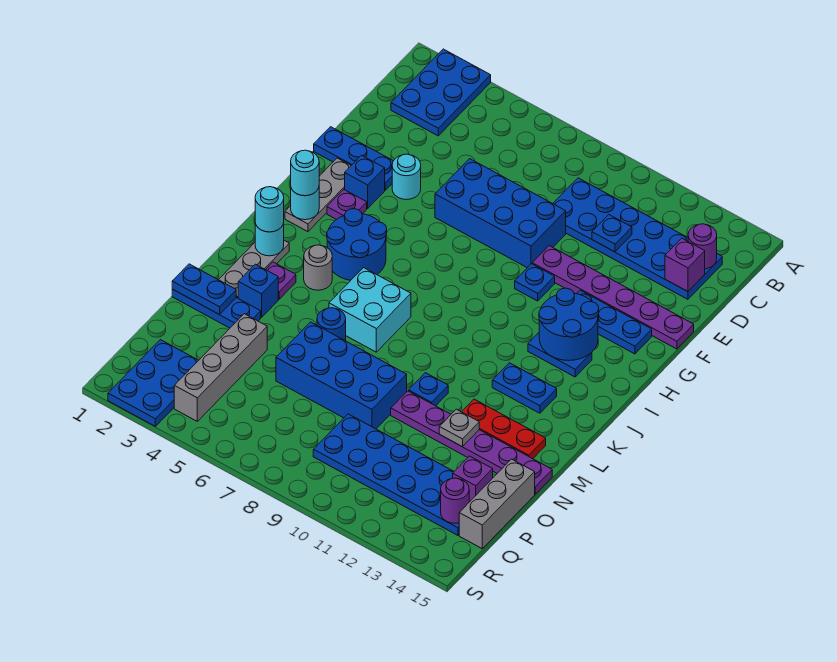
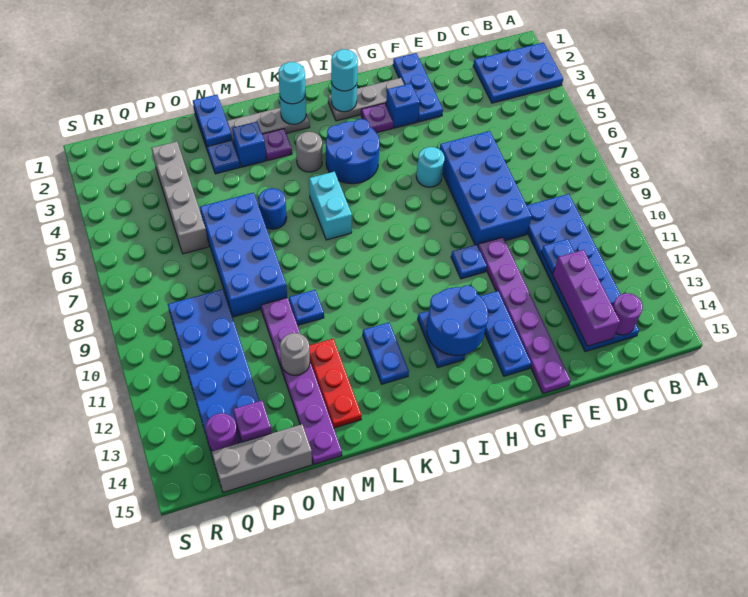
purple 1x1 brick [665,238,705,292] -> purple 1x3 brick [553,250,620,346]
cyan 1x1 round brick [392,154,421,200] -> cyan 1x1 round brick moved to [416,147,445,187]
cyan 2x2 brick [329,268,411,352] -> cyan 1x2 brick [309,172,352,240]
grey 1x1 plate [439,409,479,447] -> grey 1x1 round brick [280,333,310,375]
grey 1x4 brick [174,314,267,421] -> grey 1x4 brick turned to [152,142,209,254]
blue 2x3 plate [108,340,199,426] -> none

